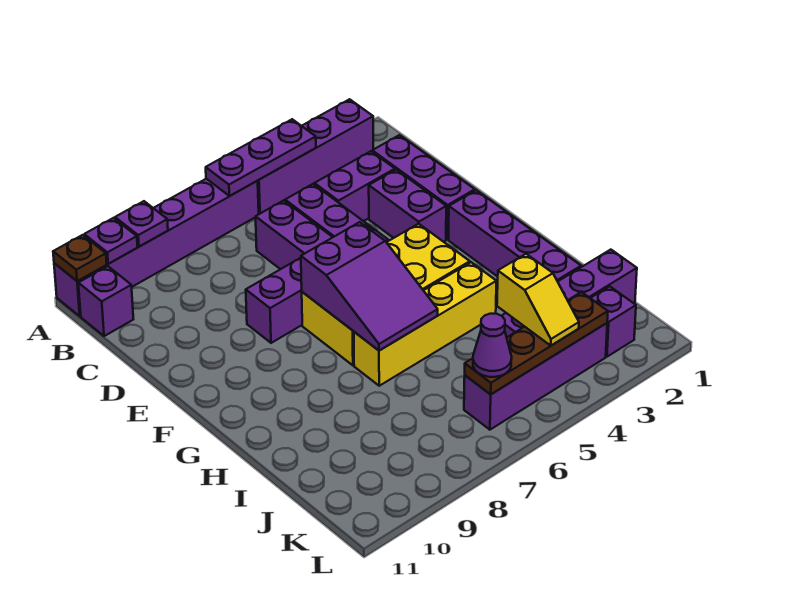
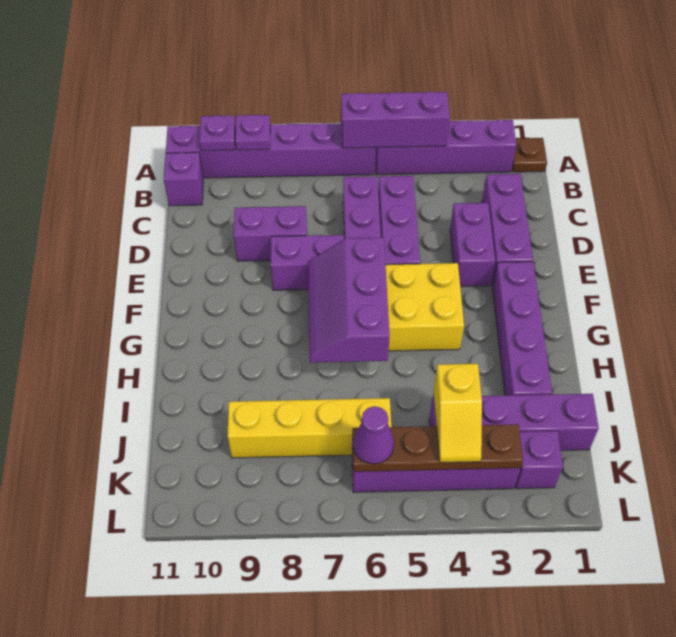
purple 1x3 plate [206,119,316,196] -> purple 1x3 brick [341,92,450,148]
brown 1x1 plate [53,235,107,281] -> brown 1x1 plate moved to [512,138,547,172]
purple 1x2 brick [314,151,395,221] -> purple 1x2 brick moved to [234,206,307,261]
purple 2x3 slope [301,222,438,351] -> purple 2x3 slope turned to [308,238,390,363]
yellow 1x4 brick [354,262,496,386] -> yellow 1x4 brick moved to [228,398,391,458]

